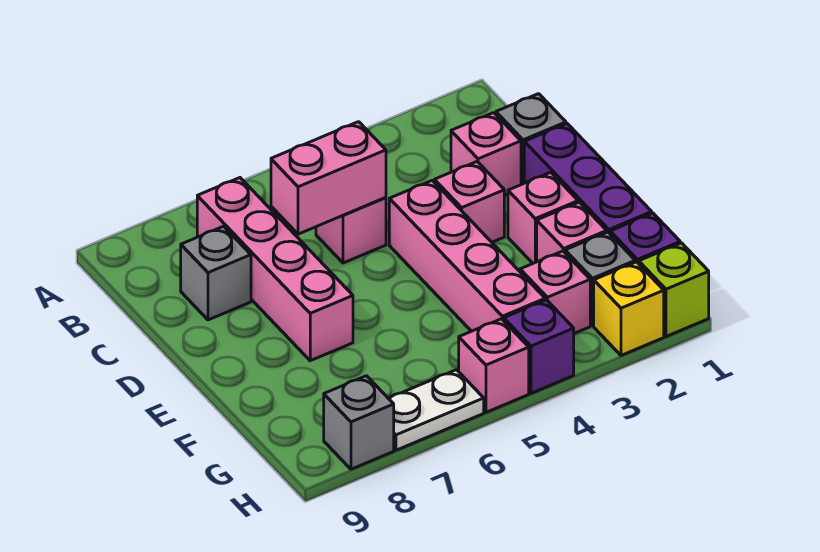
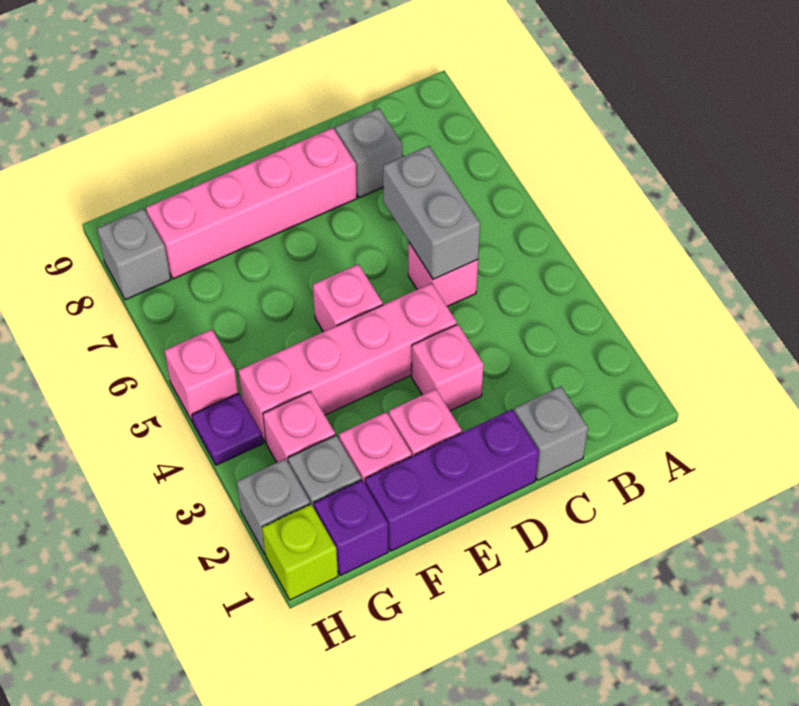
pink 1x4 brick [197,178,353,361] -> pink 1x4 brick moved to [146,128,357,279]
pink 1x1 brick [451,113,521,195] -> pink 1x1 brick moved to [313,264,383,332]
pink 1x2 brick [271,122,386,234] -> grey 1x2 brick [383,146,480,280]
yellow 1x1 brick [594,262,664,355] -> grey 1x1 brick [237,459,310,554]
purple 1x1 brick [504,300,574,393] -> purple 1x1 plate [192,393,263,465]
white 1x2 plate [388,370,484,450] -> none

